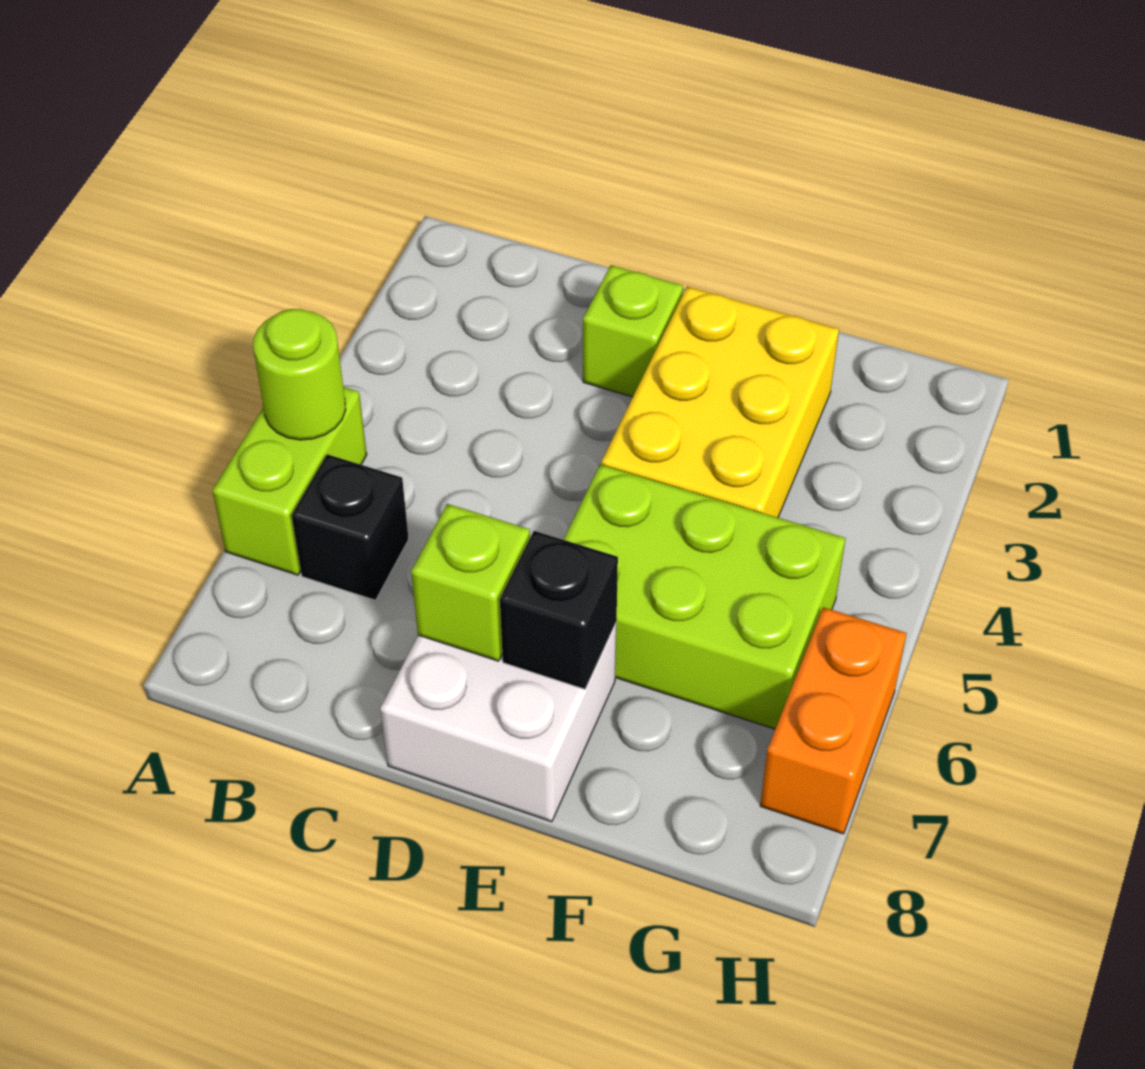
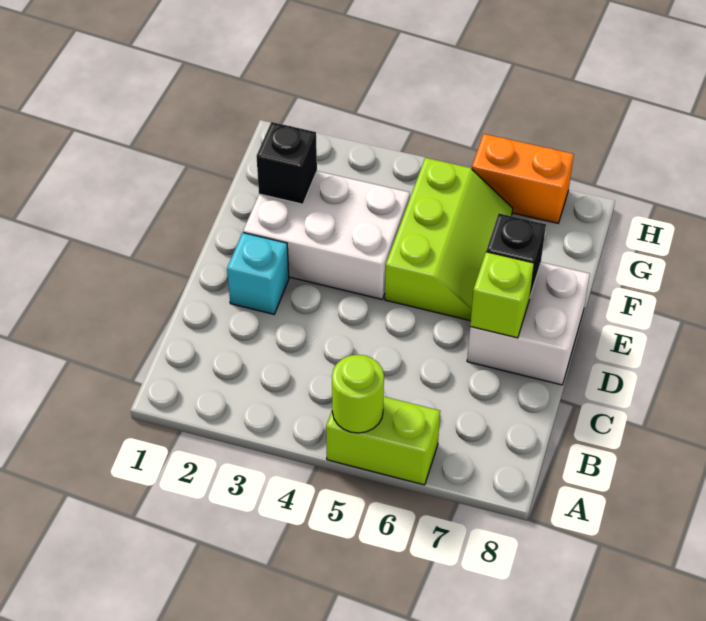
black 1x1 brick [291,454,409,600] -> black 1x1 brick moved to [256,122,317,204]
lime 1x1 brick [583,265,683,397] -> cyan 1x1 brick [227,233,289,314]
yellow 2x3 brick [602,286,839,517] -> white 2x3 brick [243,171,410,299]
lime 2x3 brick [563,464,846,729] -> lime 2x3 slope [385,158,513,321]

